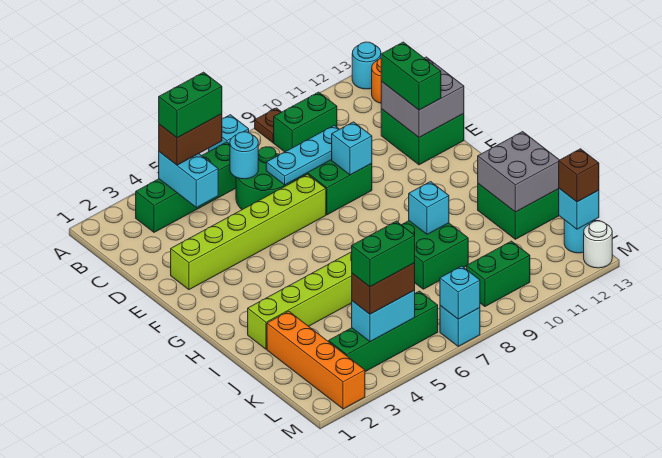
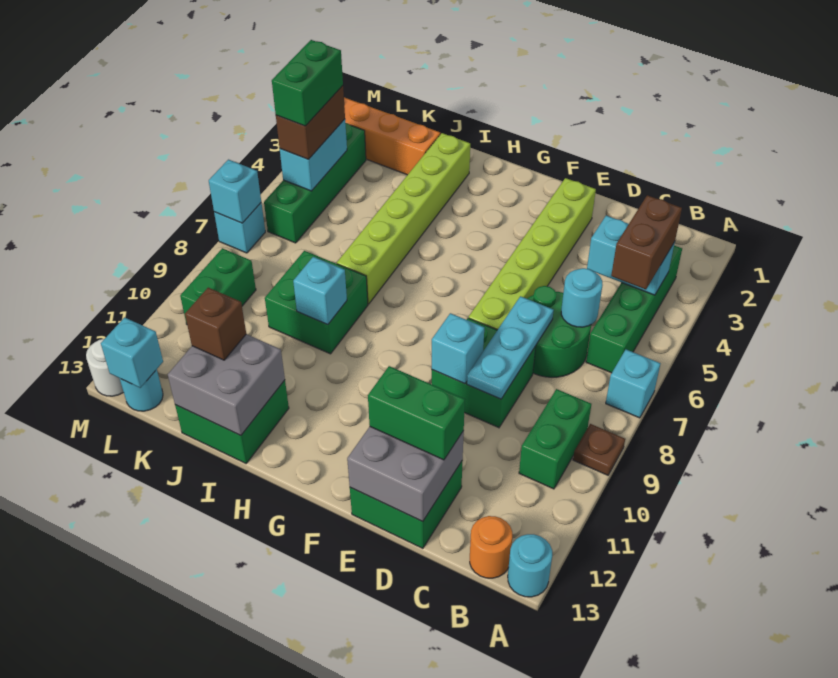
green 1x2 brick [159,72,222,138] -> none
brown 1x1 brick [559,149,599,202] -> brown 1x1 brick moved to [185,288,246,360]

